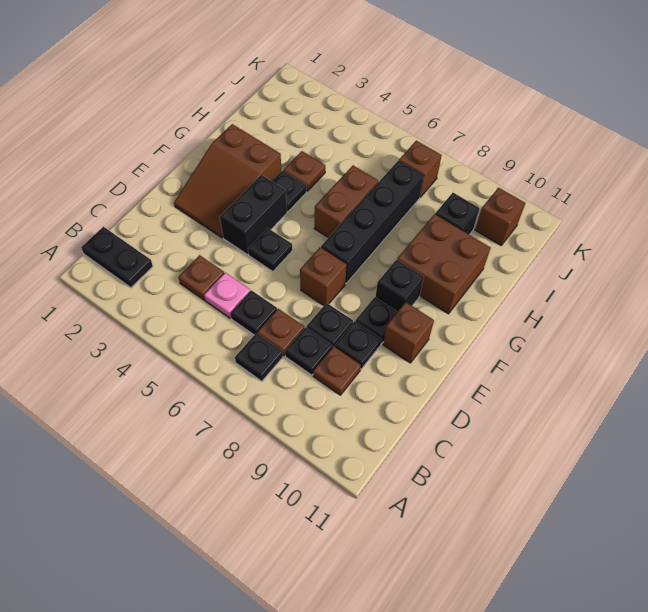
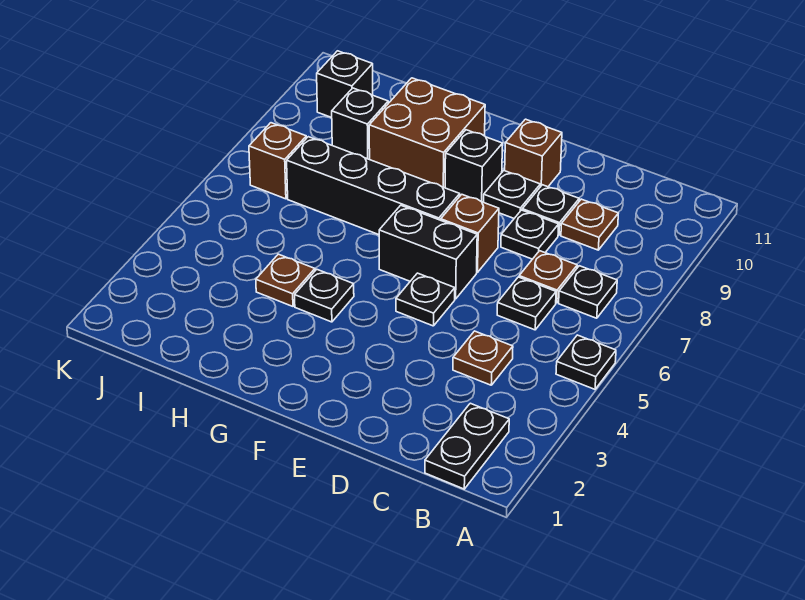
pink 1x1 plate [204,273,250,318] -> none
black 1x1 plate [285,327,332,375] -> black 1x1 plate moved to [556,335,616,389]
brown 2x3 slope [174,124,282,238] -> none
black 1x2 brick [220,175,287,254] -> black 1x2 brick moved to [379,205,477,299]
brown 1x2 brick [314,165,378,238] -> none
brown 1x1 brick [475,188,525,245] -> black 1x1 brick [317,51,373,118]

